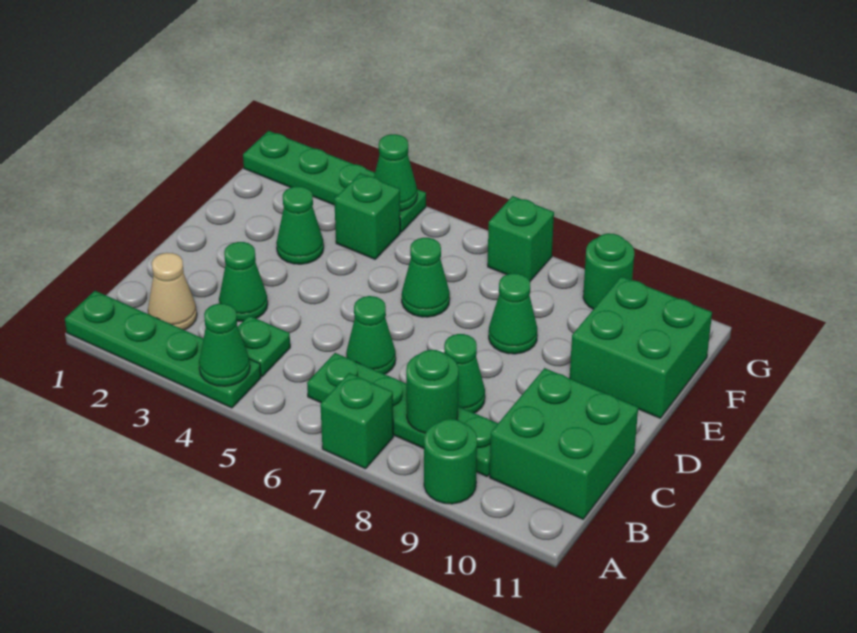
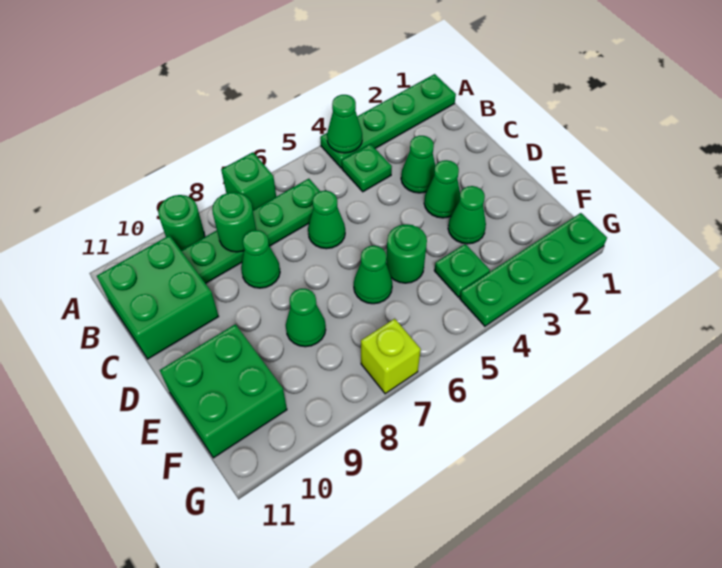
tan 1x1 cone [148,253,197,330] -> none
green 1x1 brick [334,173,400,259] -> green 1x1 plate [434,244,490,297]
green 1x1 cone [374,134,417,211] -> green 1x1 cone moved to [424,160,460,218]
green 1x1 brick [488,196,554,281] -> lime 1x1 brick [361,319,421,394]
green 1x1 round brick [583,233,634,309] -> green 1x1 round brick moved to [386,224,427,283]

